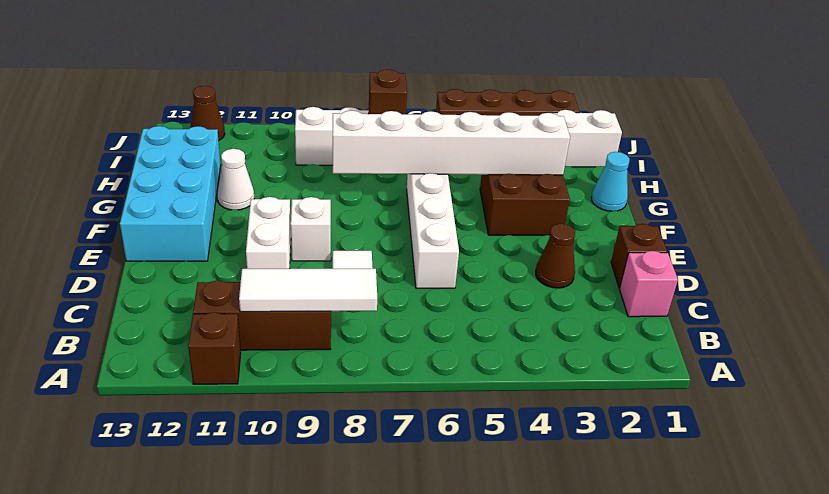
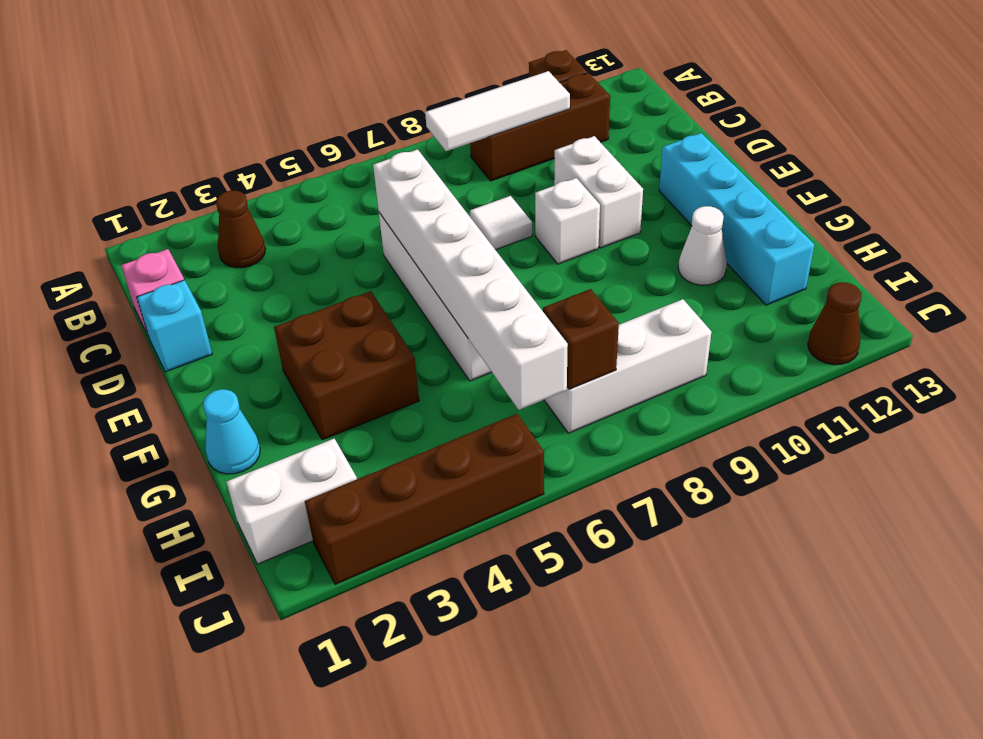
brown 1x1 brick [611,224,667,288] -> cyan 1x1 brick [137,280,212,372]
brown 1x1 cone [536,224,575,288] -> brown 1x1 cone moved to [216,191,266,268]
cyan 2x4 brick [120,126,221,261] -> cyan 1x4 brick [659,133,814,305]
white 1x6 brick [333,110,570,175] -> white 1x6 brick turned to [373,149,568,410]

